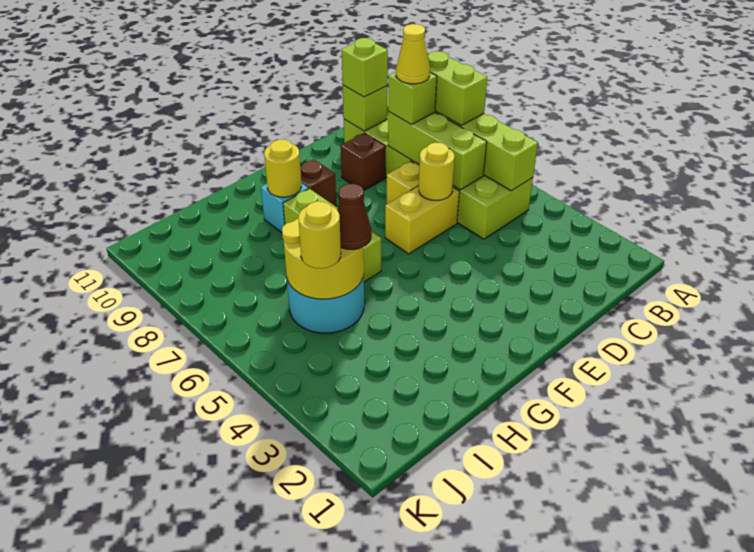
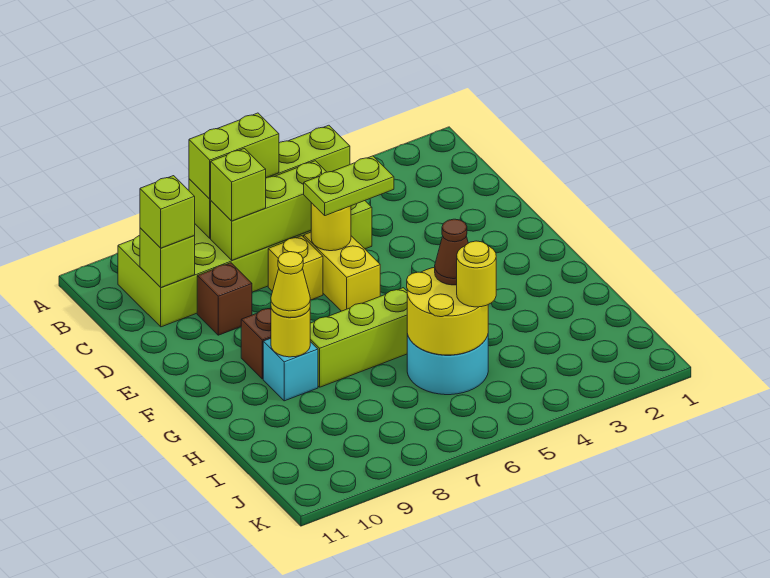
yellow 1x1 cone [396,24,430,84] -> yellow 1x1 cone moved to [271,252,310,318]
none -> lime 1x2 plate [304,156,394,216]

